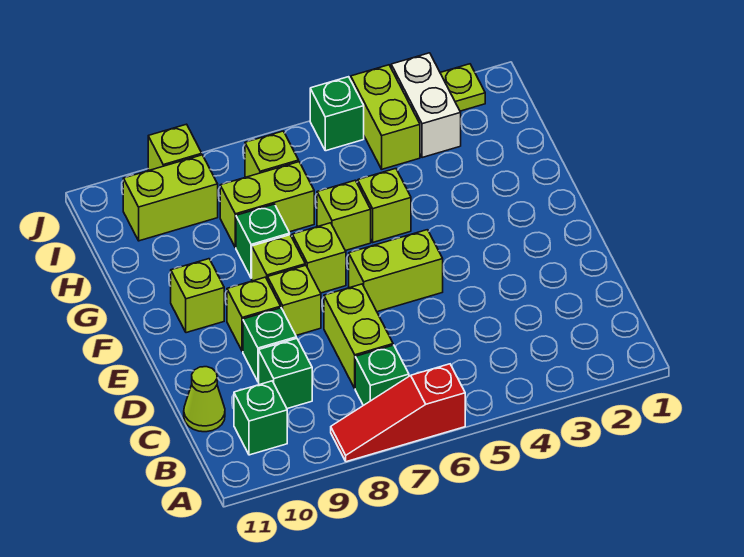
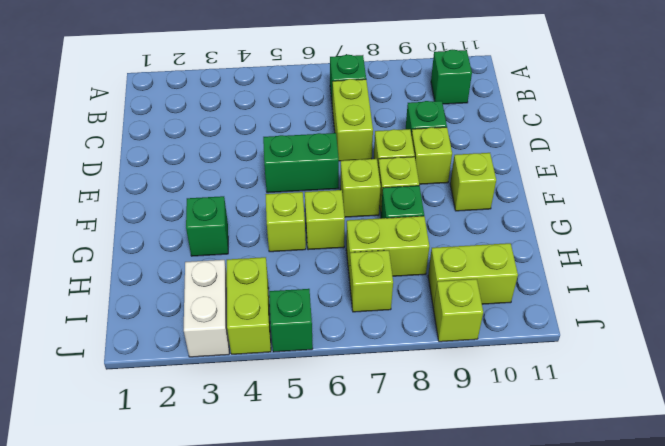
red 1x3 slope [331,364,465,462] -> none
green 1x1 brick [259,338,312,409] -> green 1x1 brick moved to [186,196,228,256]
lime 1x1 cone [184,367,225,432] -> none
lime 1x2 brick [349,230,443,312] -> green 1x2 brick [263,133,339,193]
lime 1x1 plate [440,64,485,111] -> none

